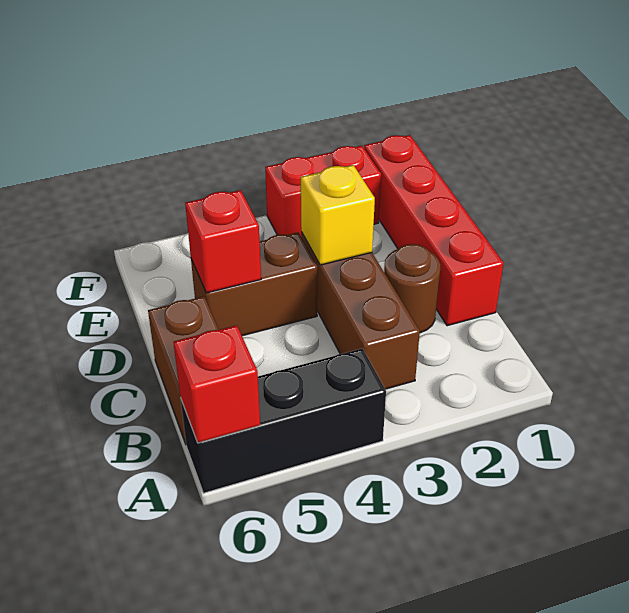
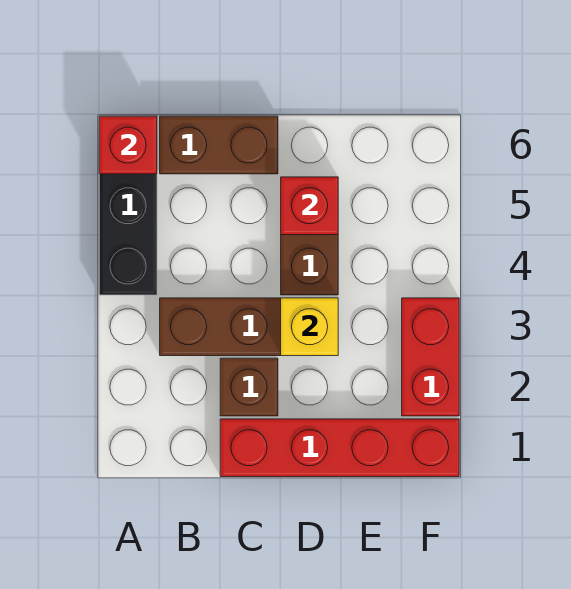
brown 1x1 round brick [384,244,441,333] -> brown 1x1 brick [220,358,278,416]

